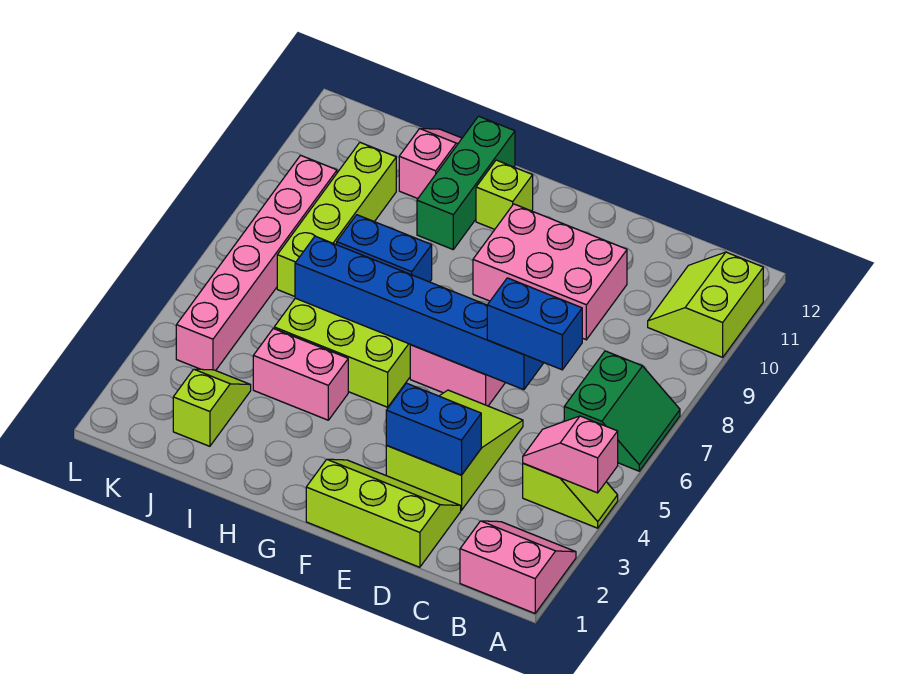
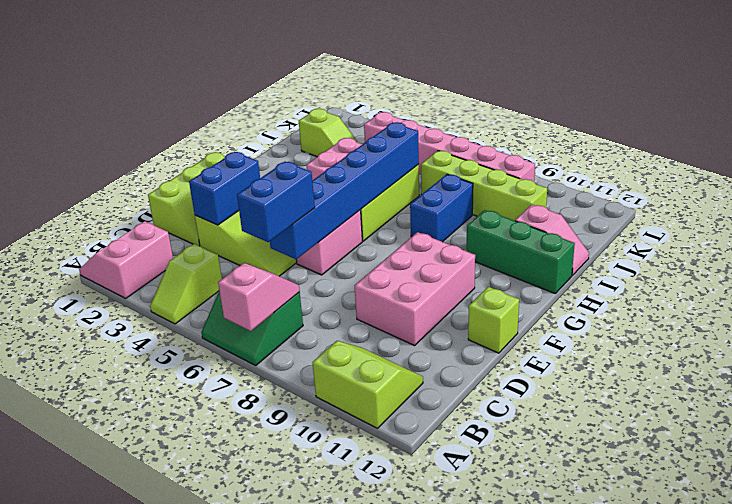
pink 2x2 slope [460,521,576,613] -> pink 2x2 slope turned to [79,221,173,298]
pink 1x2 slope [523,416,618,493] -> pink 1x2 slope moved to [218,263,300,331]
lime 1x1 brick [476,160,533,229] -> lime 1x1 brick moved to [468,287,519,353]

